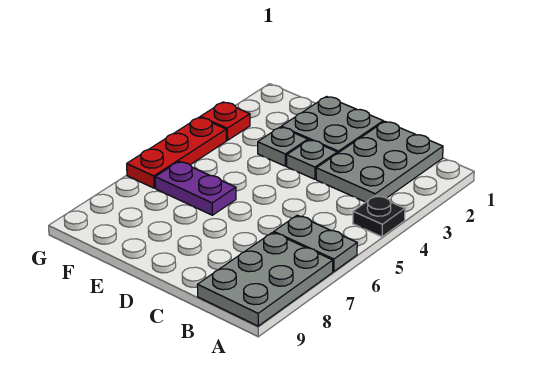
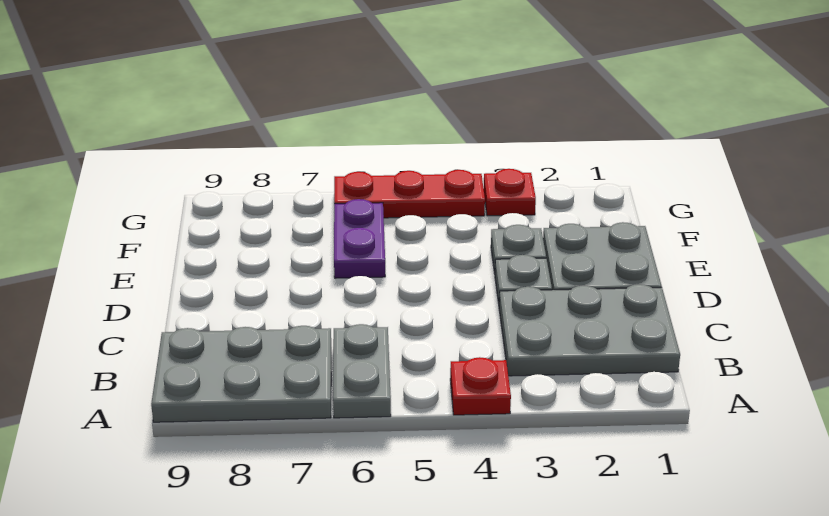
black 1x1 plate [353,195,405,237] -> red 1x1 plate [450,357,511,415]

